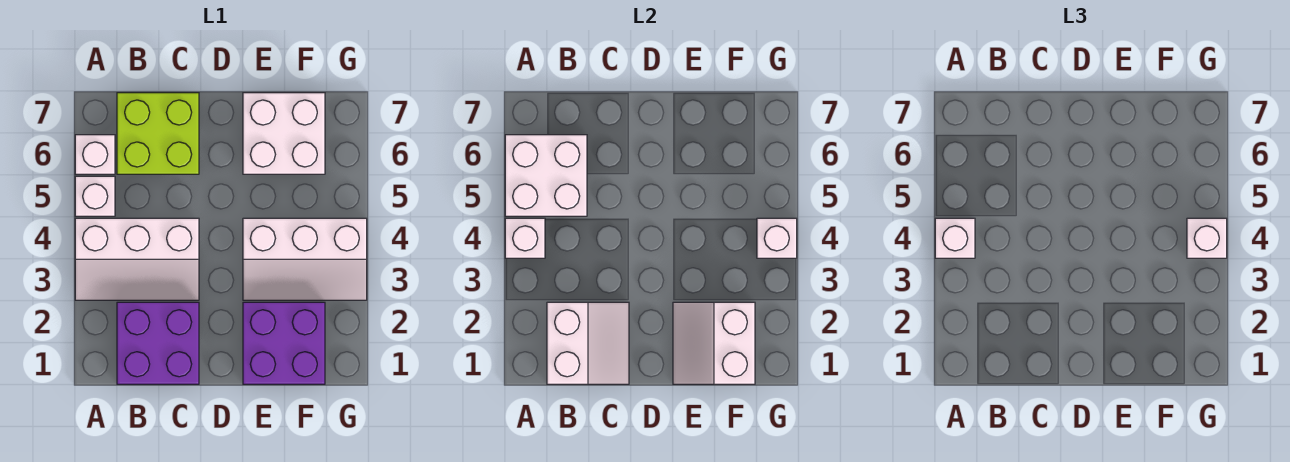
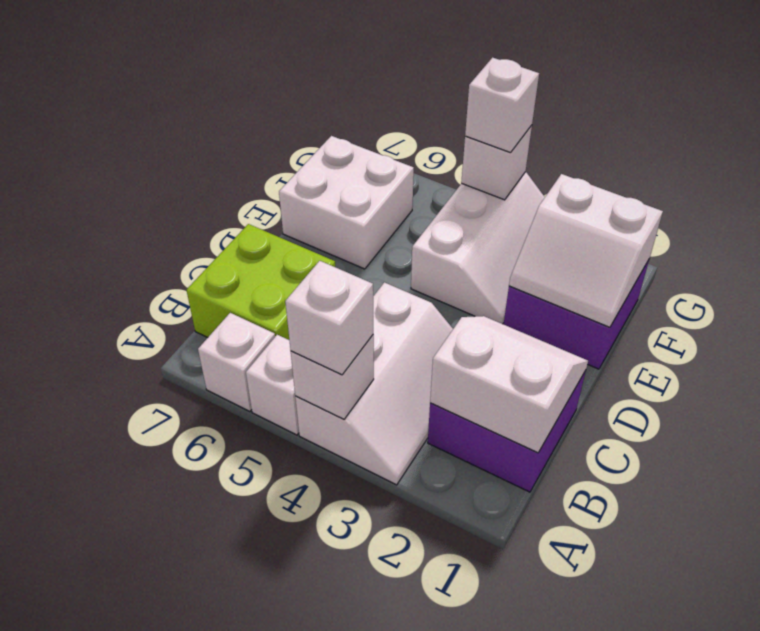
white 2x2 brick [505,135,587,216] -> none

